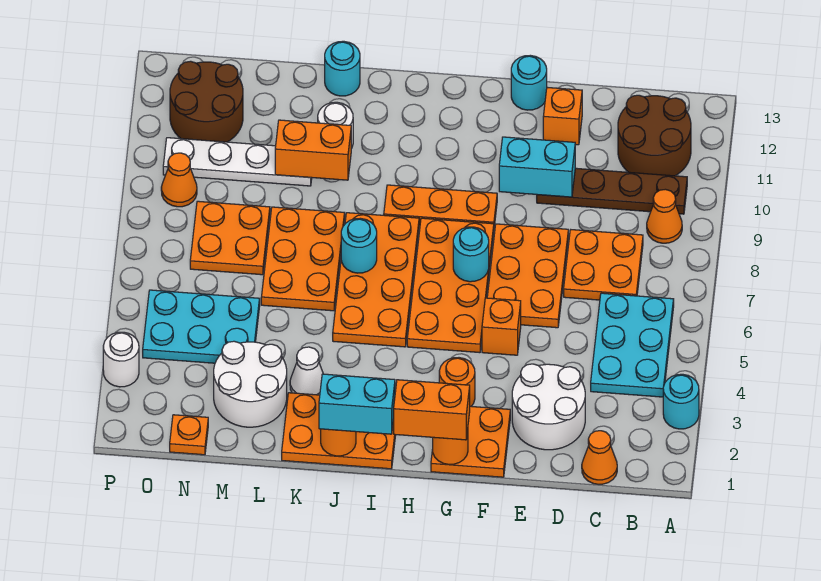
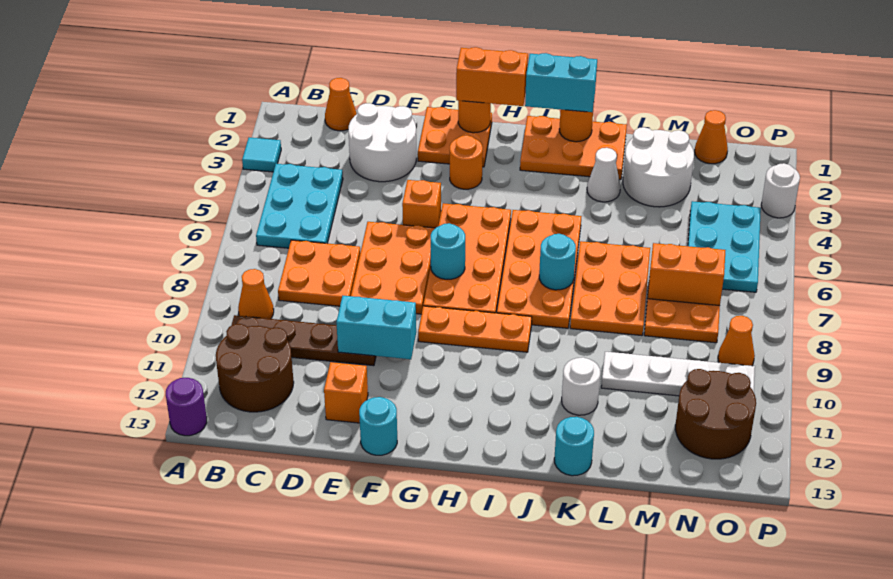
cyan 1x1 round brick [663,374,699,429] -> cyan 1x1 tile [242,137,281,172]
none -> purple 1x1 round brick [166,378,207,436]
orange 1x2 brick [275,120,351,180] -> orange 1x2 brick moved to [648,243,725,306]
cyan 2x3 plate [143,290,260,363] -> cyan 2x3 plate turned to [688,201,761,292]
orange 1x1 plate [170,415,208,455] -> orange 1x1 cone [695,110,728,164]

